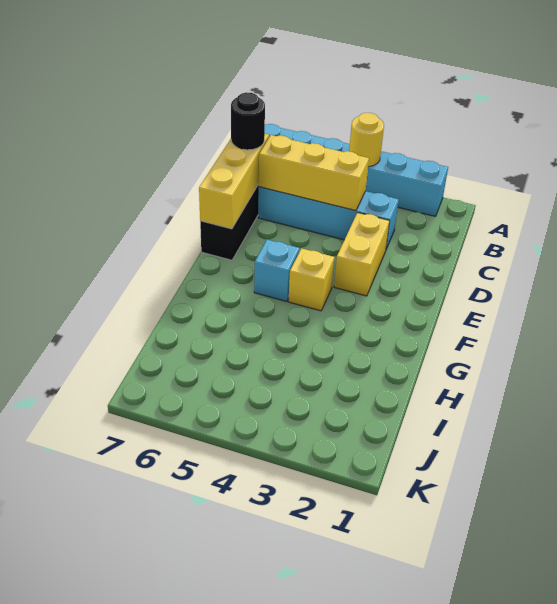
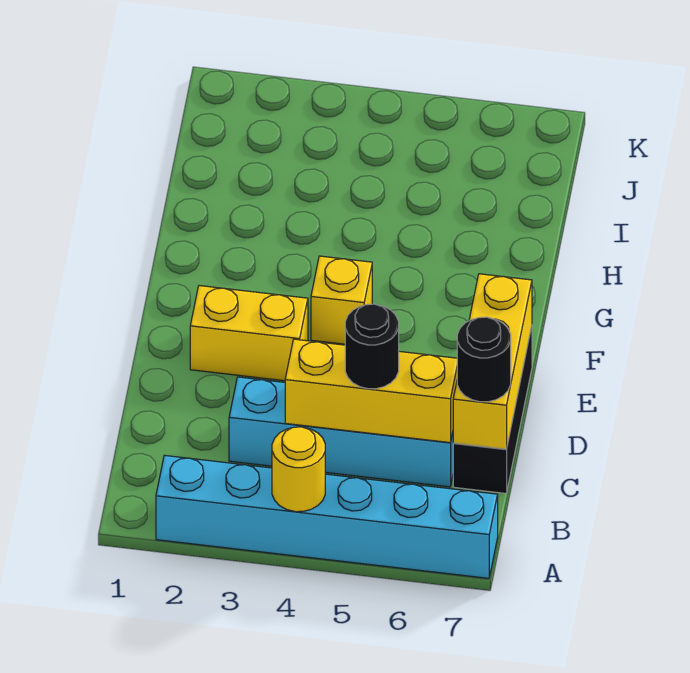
none -> black 1x1 round brick [345,304,399,389]
yellow 1x2 brick [334,213,390,296] -> yellow 1x2 brick turned to [190,286,308,381]
cyan 1x1 brick [254,239,300,301] -> none

